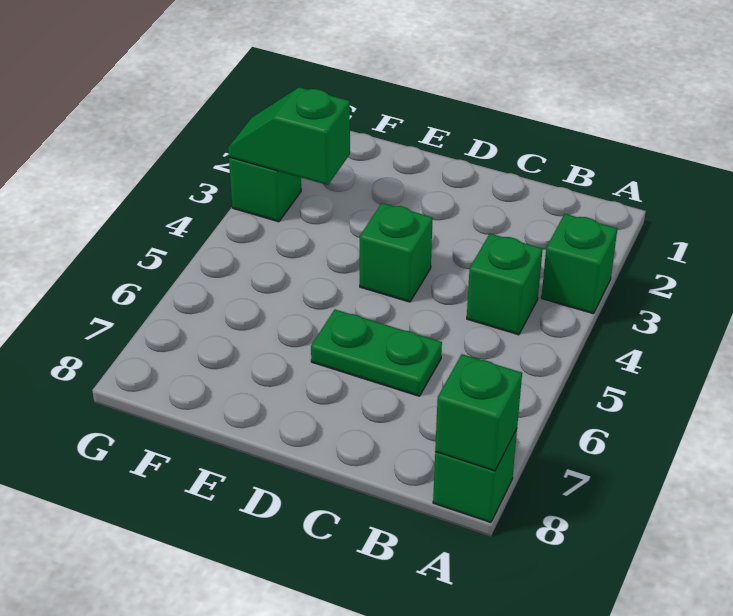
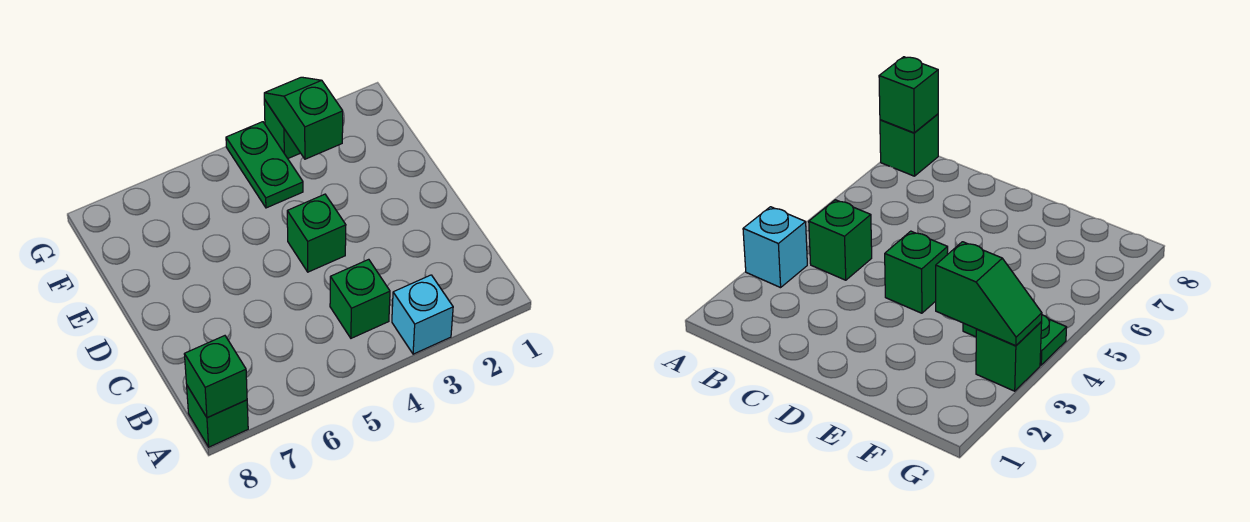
green 1x1 brick [541,214,617,314] -> cyan 1x1 brick [392,275,453,354]
green 1x2 plate [311,309,442,396] -> green 1x2 plate moved to [226,122,303,208]

